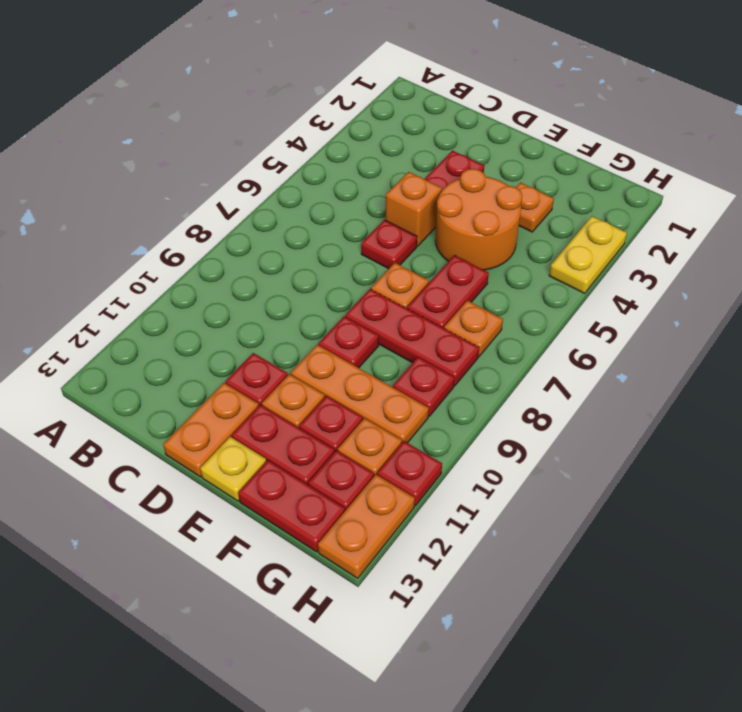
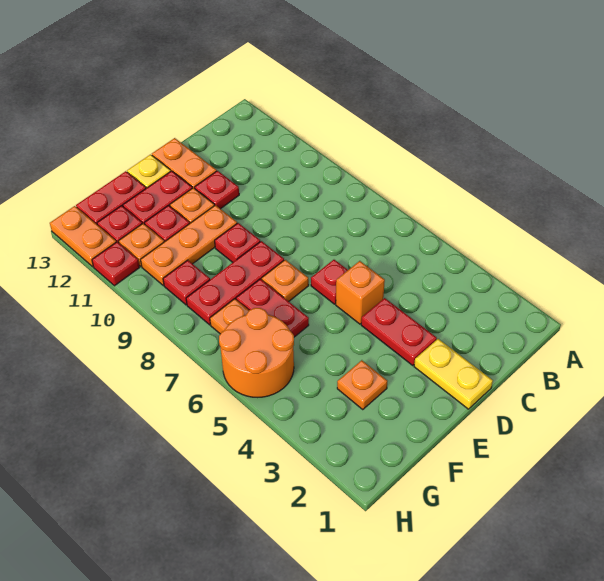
orange 2x2 round brick [435,169,522,270] -> orange 2x2 round brick moved to [219,308,294,397]
yellow 1x2 plate [549,216,627,293] -> yellow 1x2 plate moved to [414,339,493,409]

